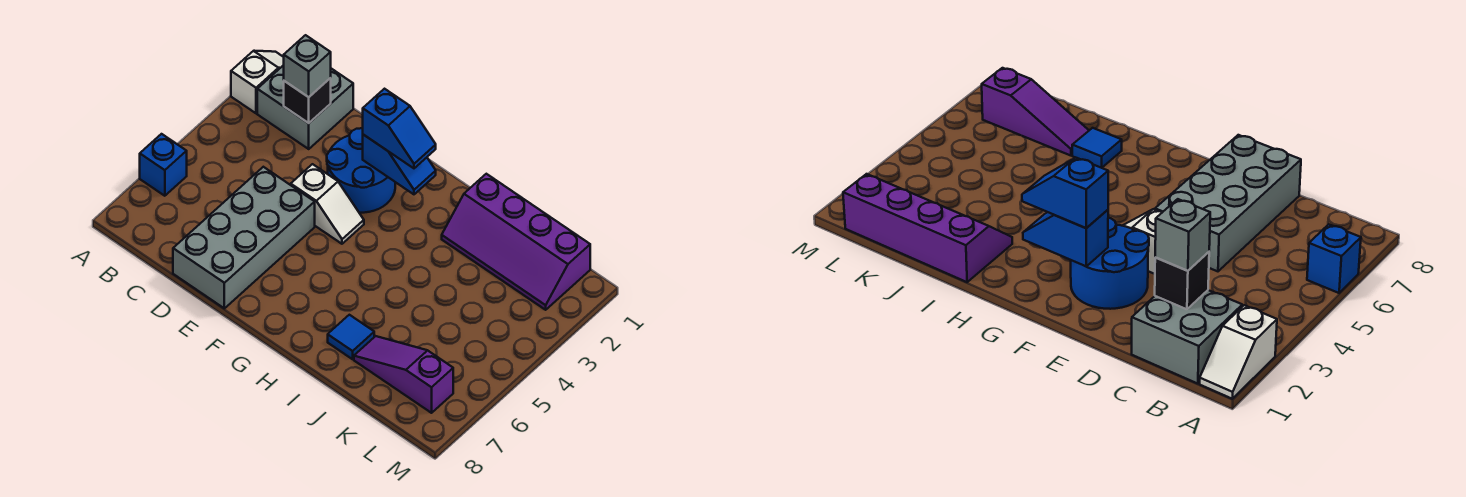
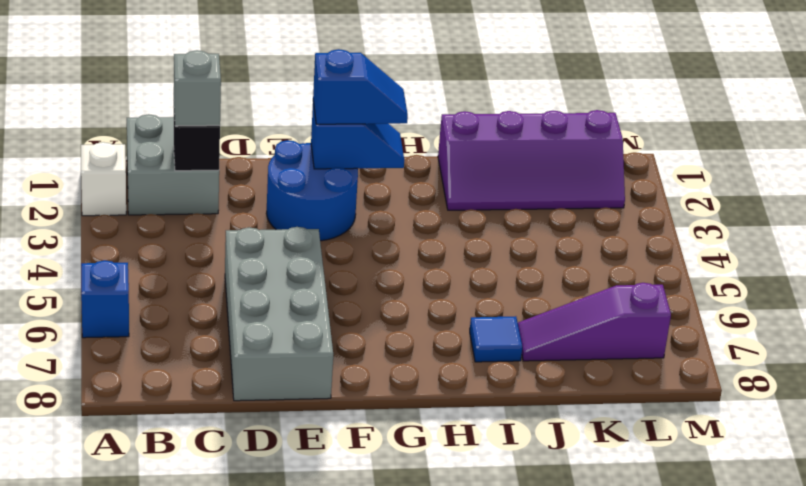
white 1x2 slope [291,164,364,244] -> none

